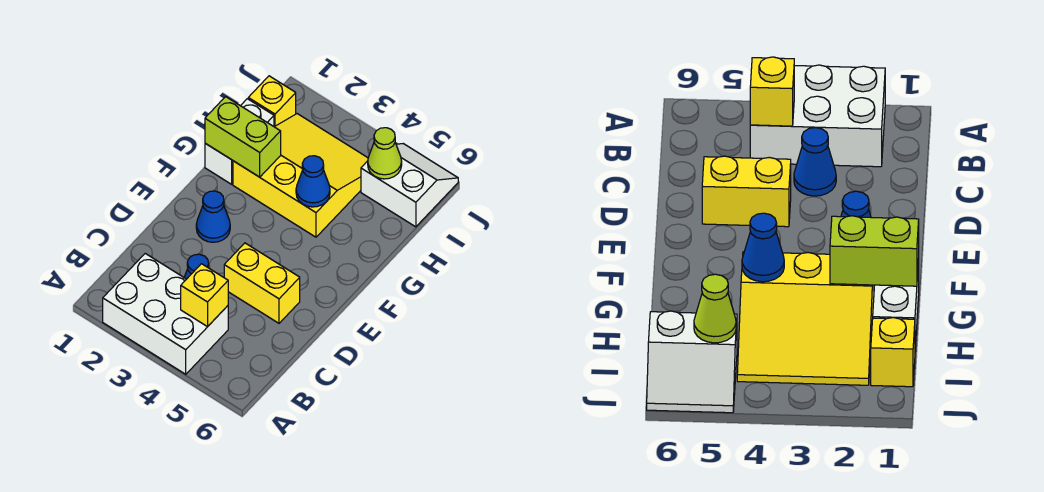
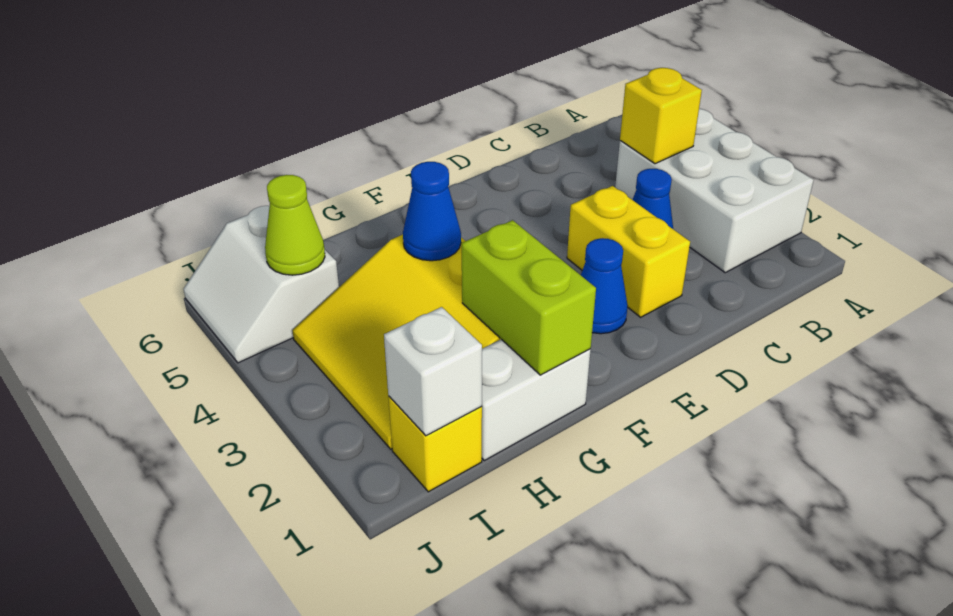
yellow 1x2 brick [224,243,300,323] -> yellow 1x2 brick moved to [567,186,690,317]
none -> white 1x1 brick [384,307,482,436]

